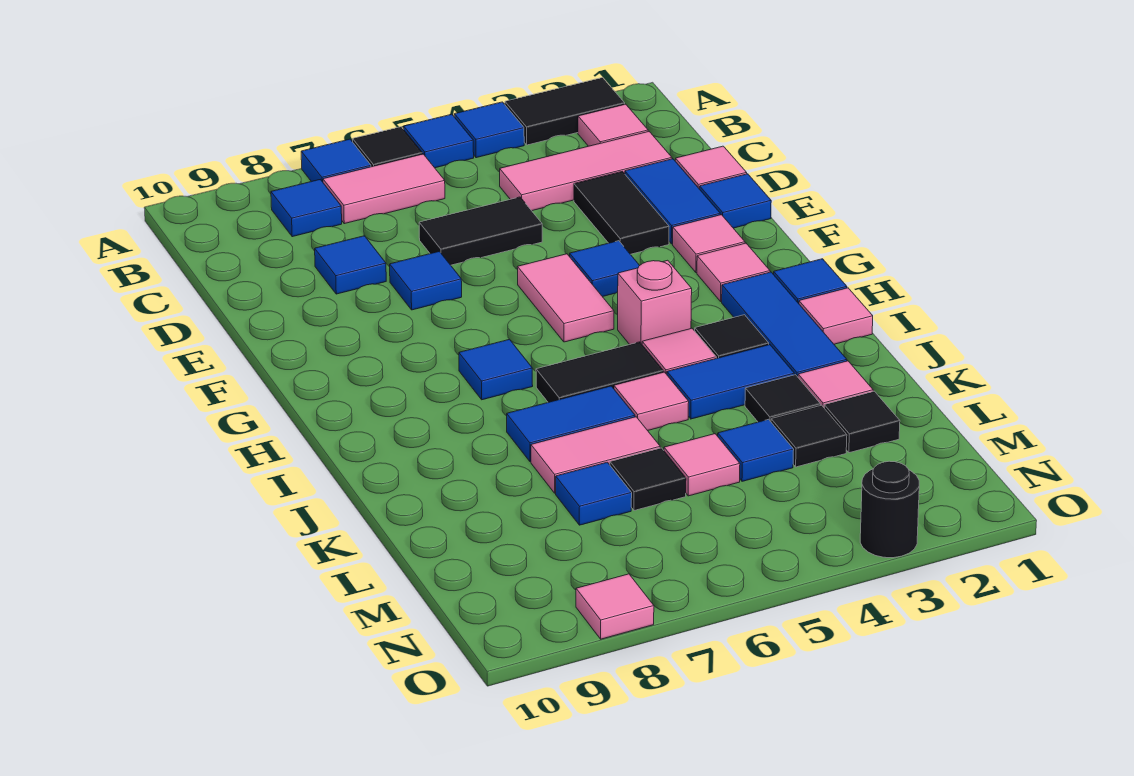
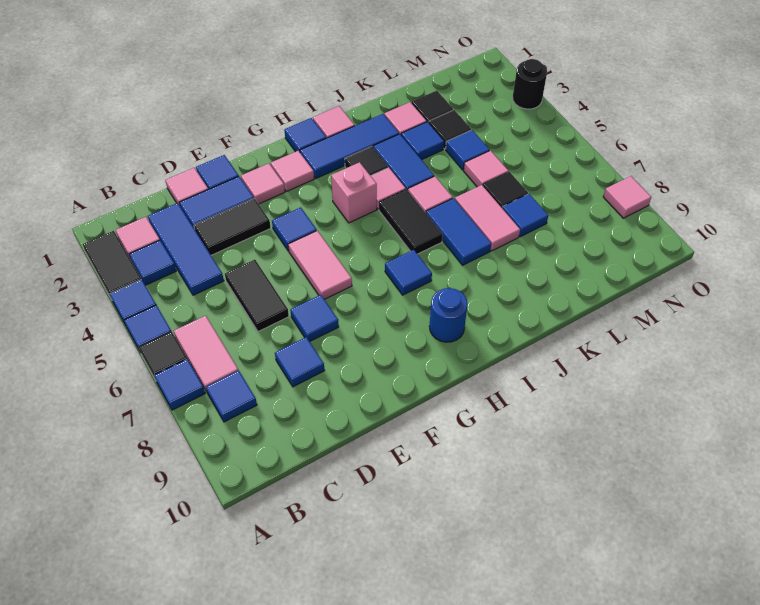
none -> blue 1x1 tile [129,240,176,285]
pink 1x3 tile [500,131,672,211] -> blue 1x3 tile [148,203,224,295]
pink 1x2 tile [517,254,614,342] -> pink 1x2 tile turned to [288,231,352,299]
none -> blue 1x1 round brick [430,288,468,342]
black 1x1 tile [745,375,820,422] -> blue 1x1 tile [401,122,444,160]

